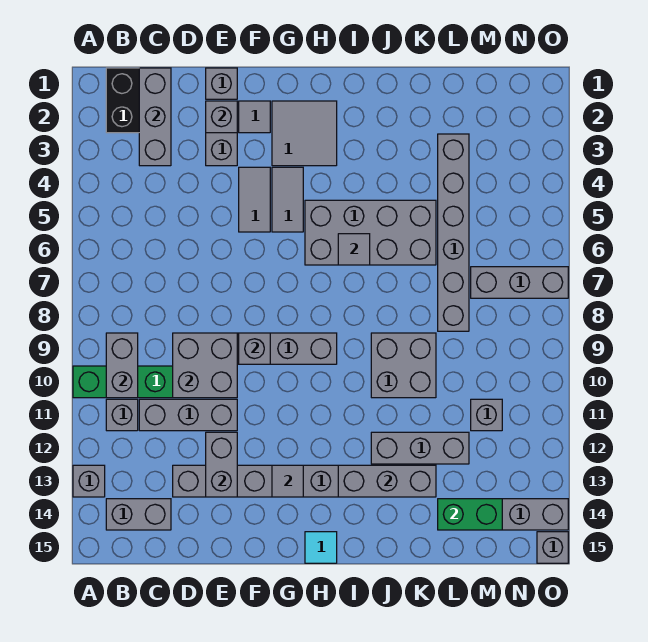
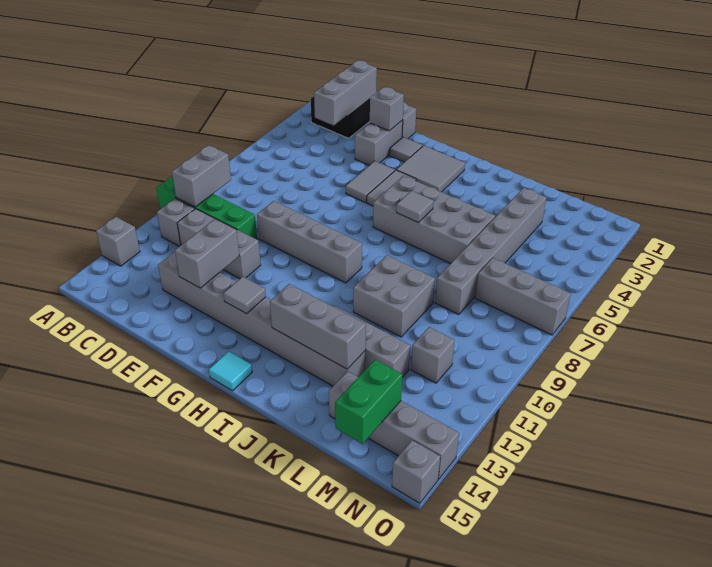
grey 1x2 brick [106,499,171,530] -> none
grey 2x2 brick [173,333,237,398] -> none
grey 1x1 brick [239,333,270,364] -> none
green 1x2 brick [438,499,502,530] -> green 1x2 brick turned to [335,360,402,444]

